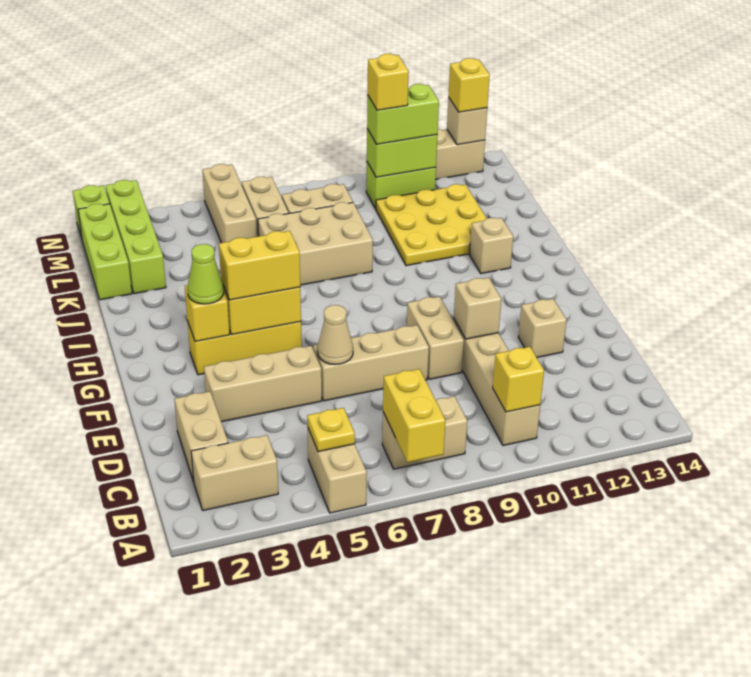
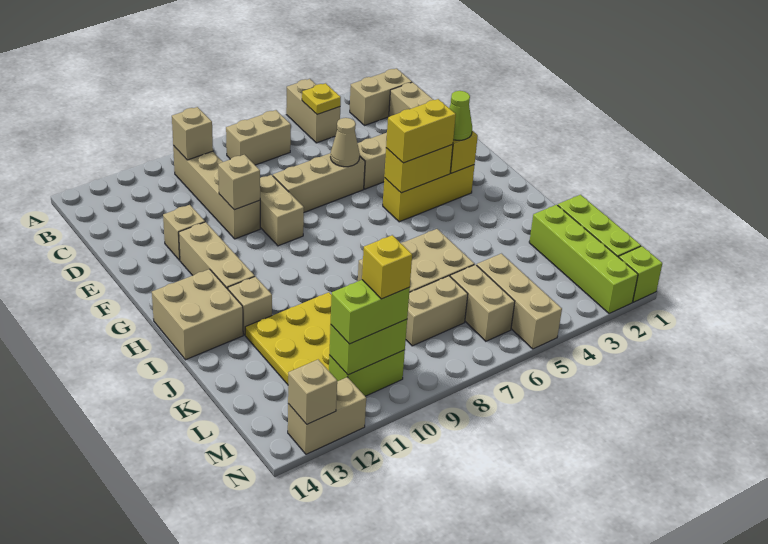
yellow 1x2 brick [383,369,445,462] -> none
yellow 1x1 brick [493,347,544,412] -> tan 1x1 brick [172,107,213,160]
none -> tan 1x3 brick [179,222,255,289]
none -> tan 2x2 brick [152,269,243,360]
yellow 1x1 brick [448,58,490,112] -> none

